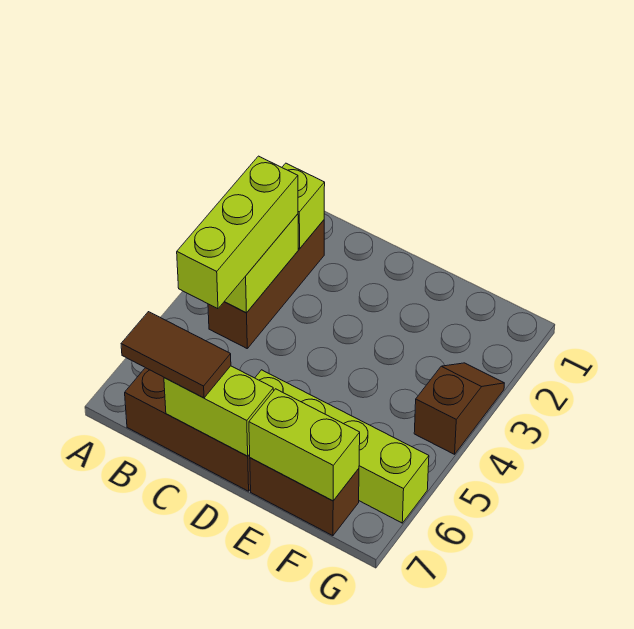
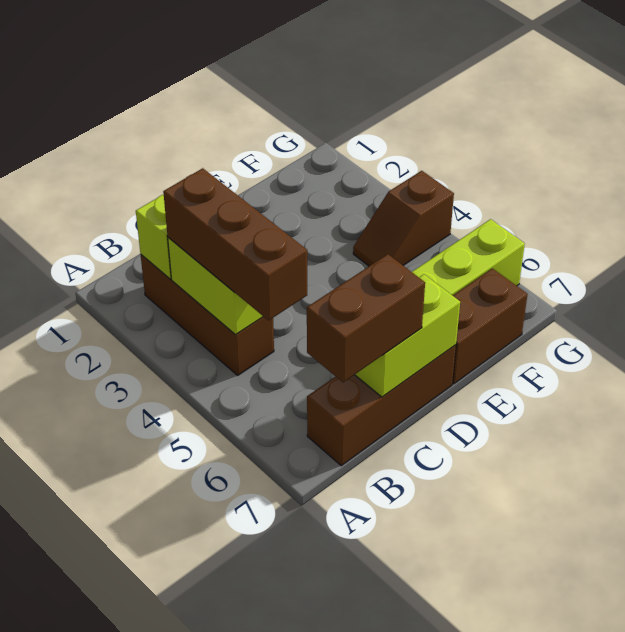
lime 1x3 brick [177,156,298,309] -> brown 1x3 brick [163,168,307,320]
brown 1x2 tile [121,312,231,398] -> brown 1x2 brick [307,254,425,382]
lime 1x2 brick [249,389,360,501] -> none
brown 1x2 slope [414,363,504,454] -> brown 1x2 slope turned to [353,171,454,266]

